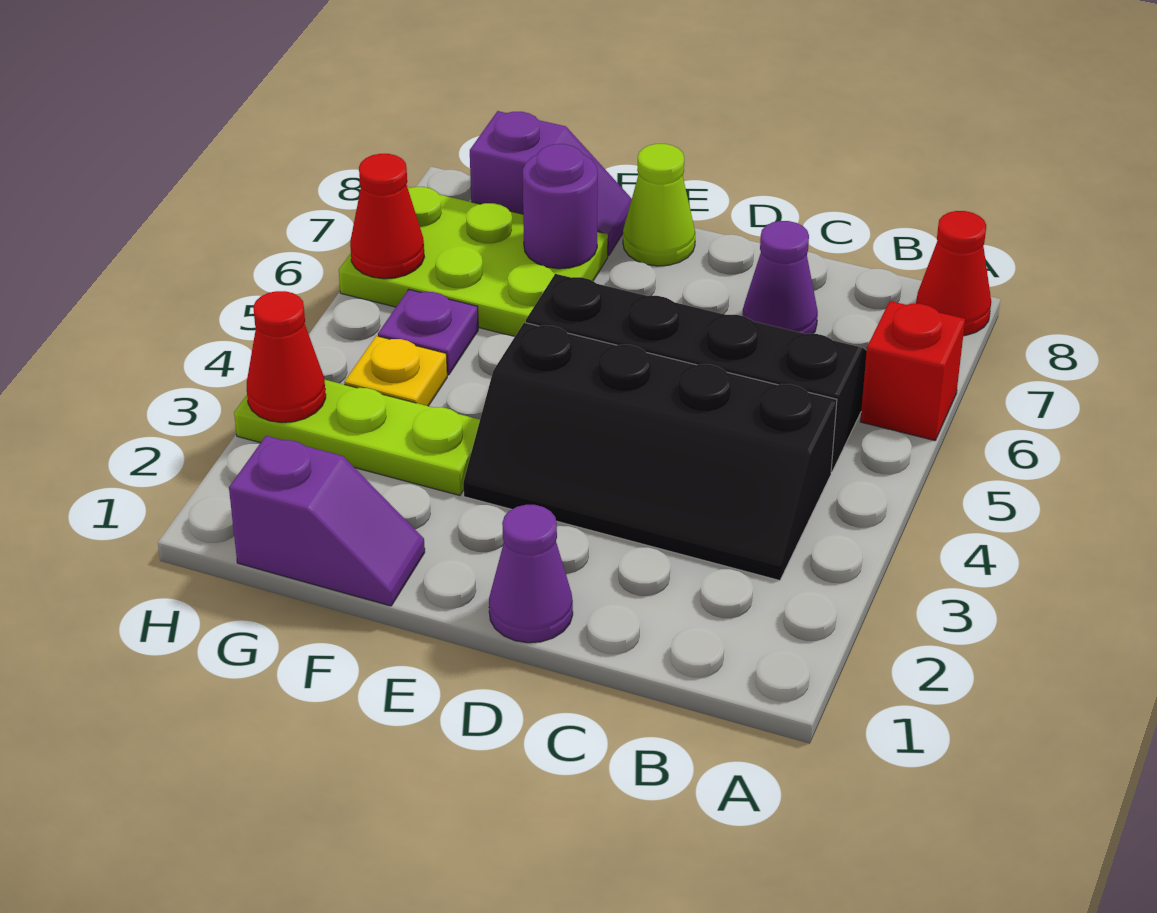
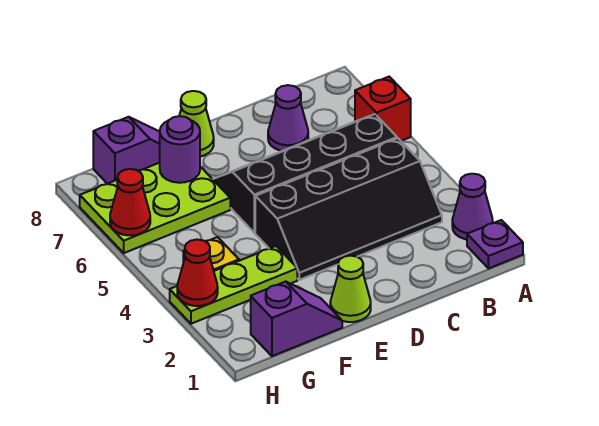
red 1x1 cone [916,211,991,336] -> none
purple 1x1 cone [489,505,573,643] -> purple 1x1 cone moved to [452,174,493,239]
none -> lime 1x1 cone [330,256,371,322]
purple 1x1 plate [378,290,478,375] -> purple 1x1 plate moved to [467,220,523,269]

